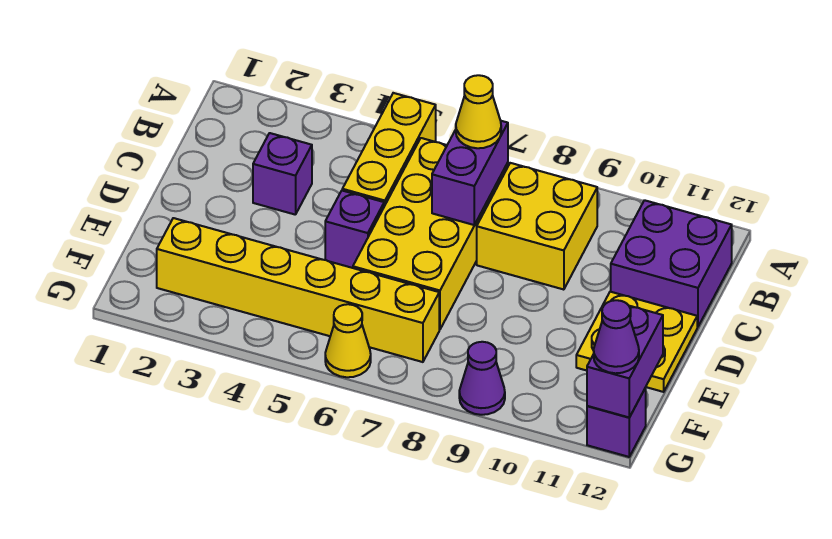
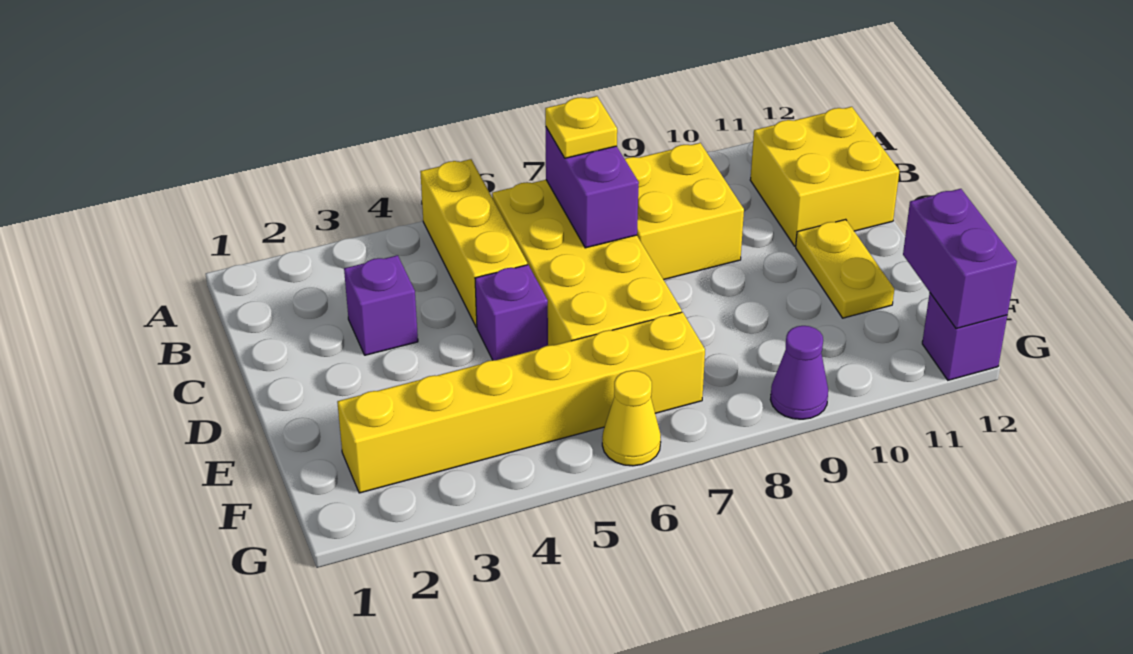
yellow 1x1 cone [456,75,501,148] -> yellow 1x1 plate [545,96,617,158]
purple 2x2 brick [611,200,732,327] -> yellow 2x2 brick [750,107,899,246]
yellow 2x2 plate [576,292,697,392] -> yellow 1x2 plate [796,219,894,318]
purple 1x1 cone [594,300,639,373] -> none

